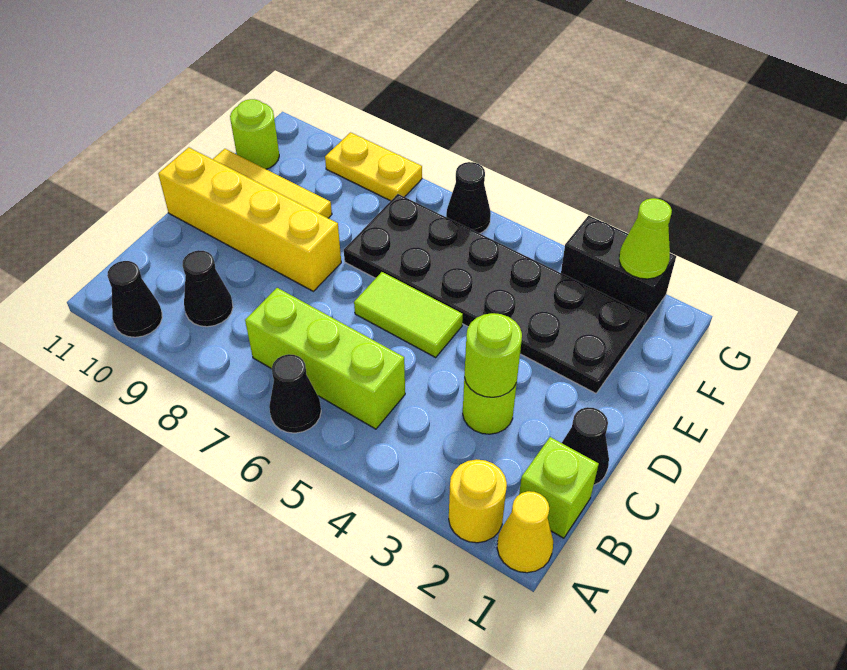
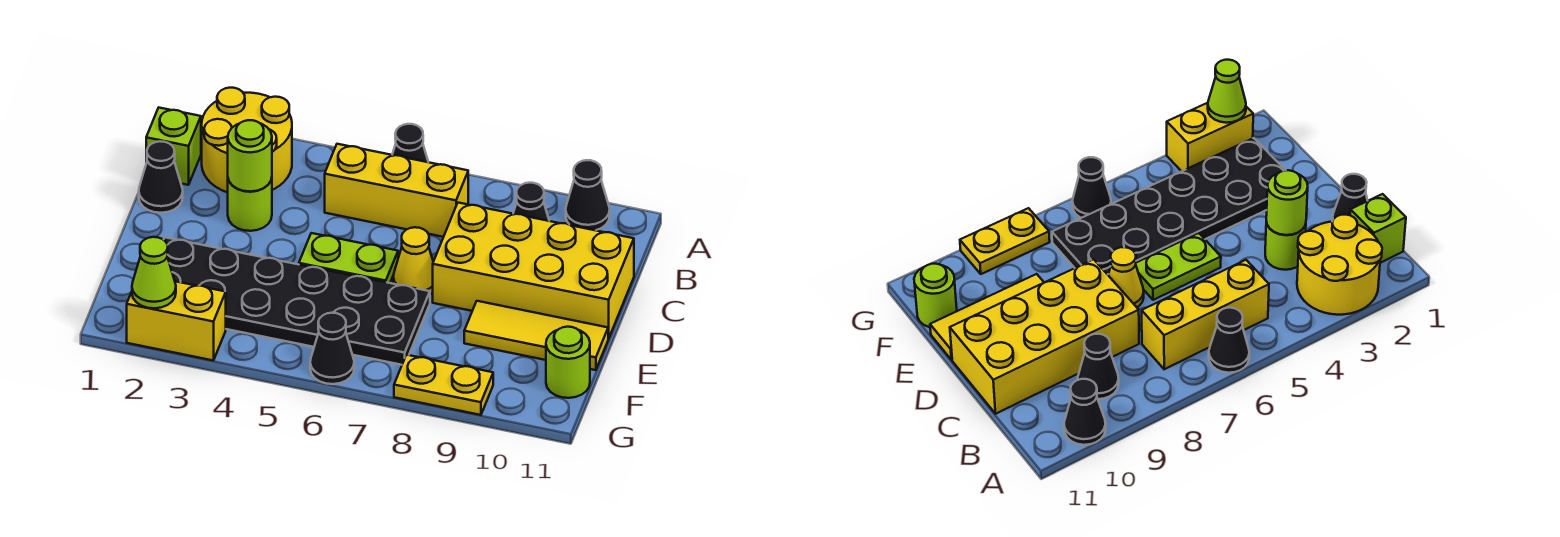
yellow 1x1 cone [497,491,553,573] -> yellow 1x1 cone moved to [393,227,433,294]
yellow 1x1 round brick [449,459,507,543] -> yellow 2x2 round brick [202,88,292,193]
lime 1x3 brick [245,288,405,429] -> yellow 1x3 brick [325,144,468,237]
lime 1x2 tile [354,272,463,357] -> lime 1x2 plate [299,233,398,283]
yellow 1x4 brick [158,147,341,291] -> yellow 2x4 brick [433,203,634,338]
black 1x2 brick [561,216,676,325] -> yellow 1x2 brick [127,281,226,360]

